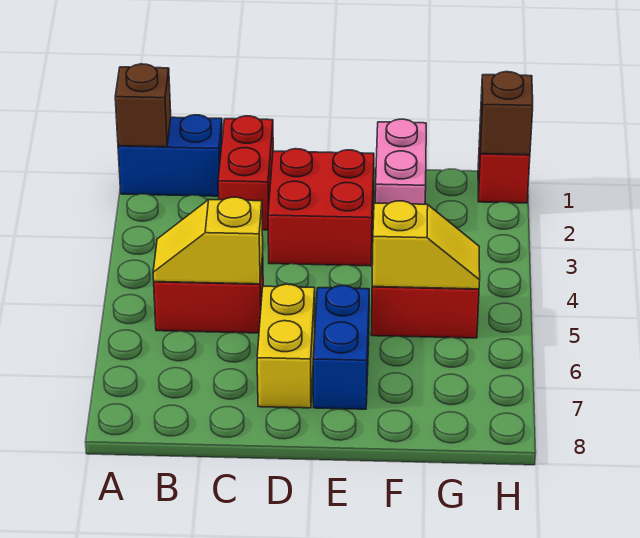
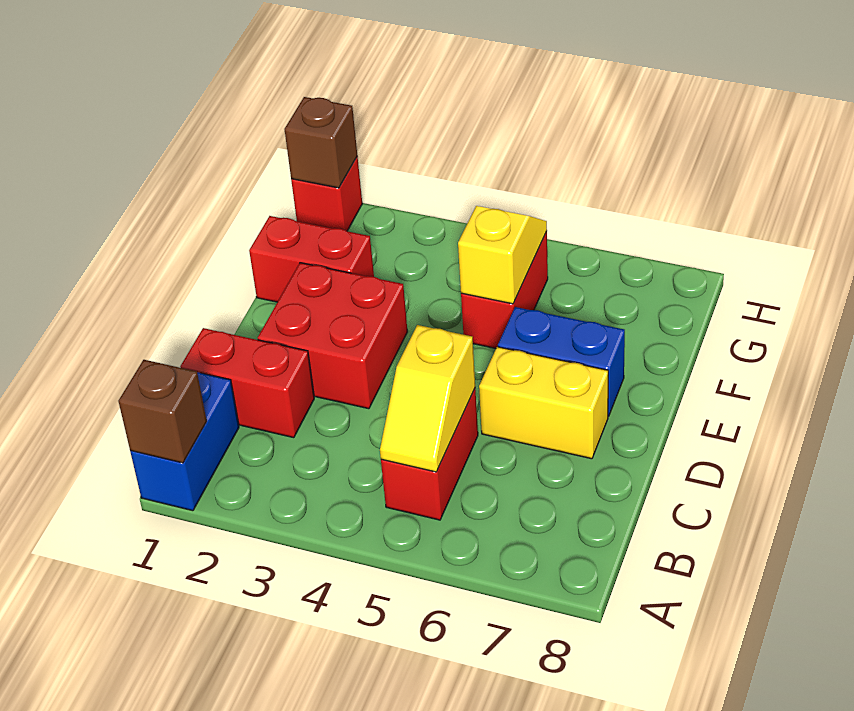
pink 1x2 brick [375,119,426,204] -> red 1x2 brick [249,216,374,302]

